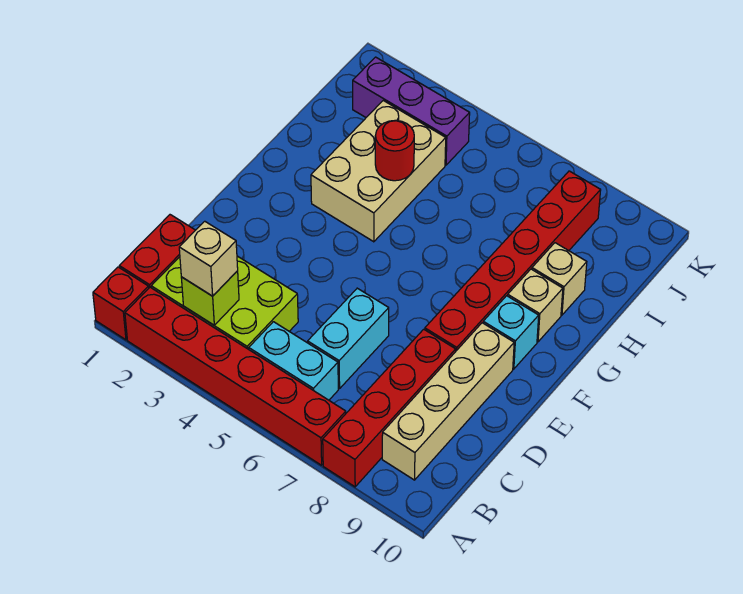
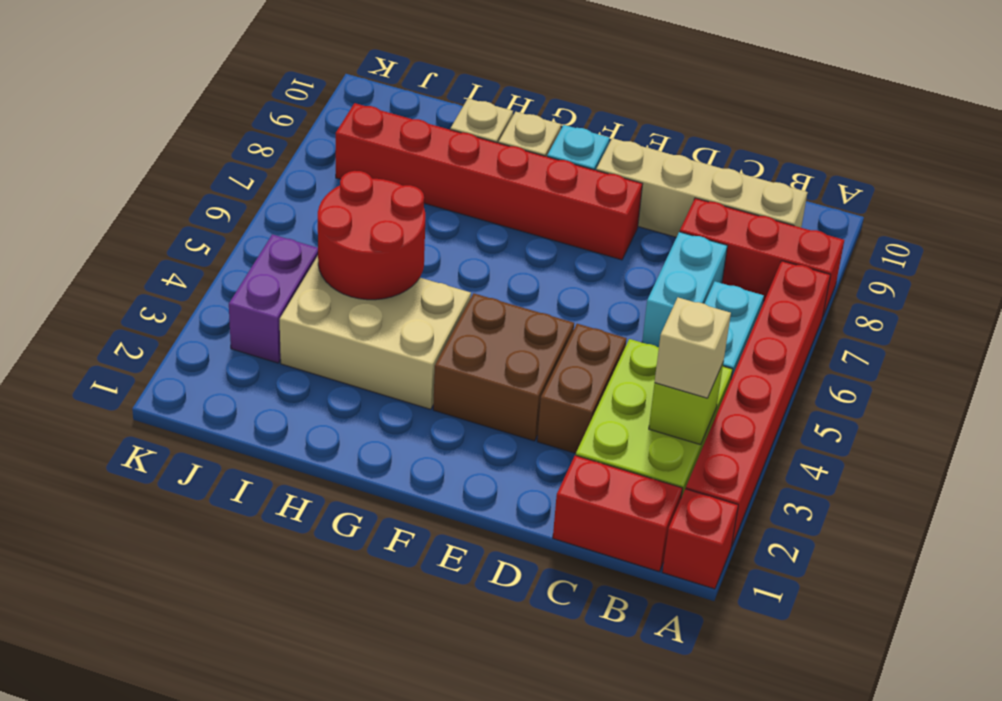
red 1x4 brick [323,329,456,487] -> red 1x3 brick [680,198,844,315]
cyan 1x2 brick [308,288,389,389] -> cyan 1x2 brick turned to [642,232,727,347]
none -> brown 1x2 brick [537,324,627,453]
none -> brown 2x2 brick [433,293,574,441]
red 1x1 round brick [375,120,414,181] -> red 2x2 round brick [318,171,425,300]
purple 1x3 brick [353,57,470,165] -> purple 1x2 brick [229,234,318,363]

